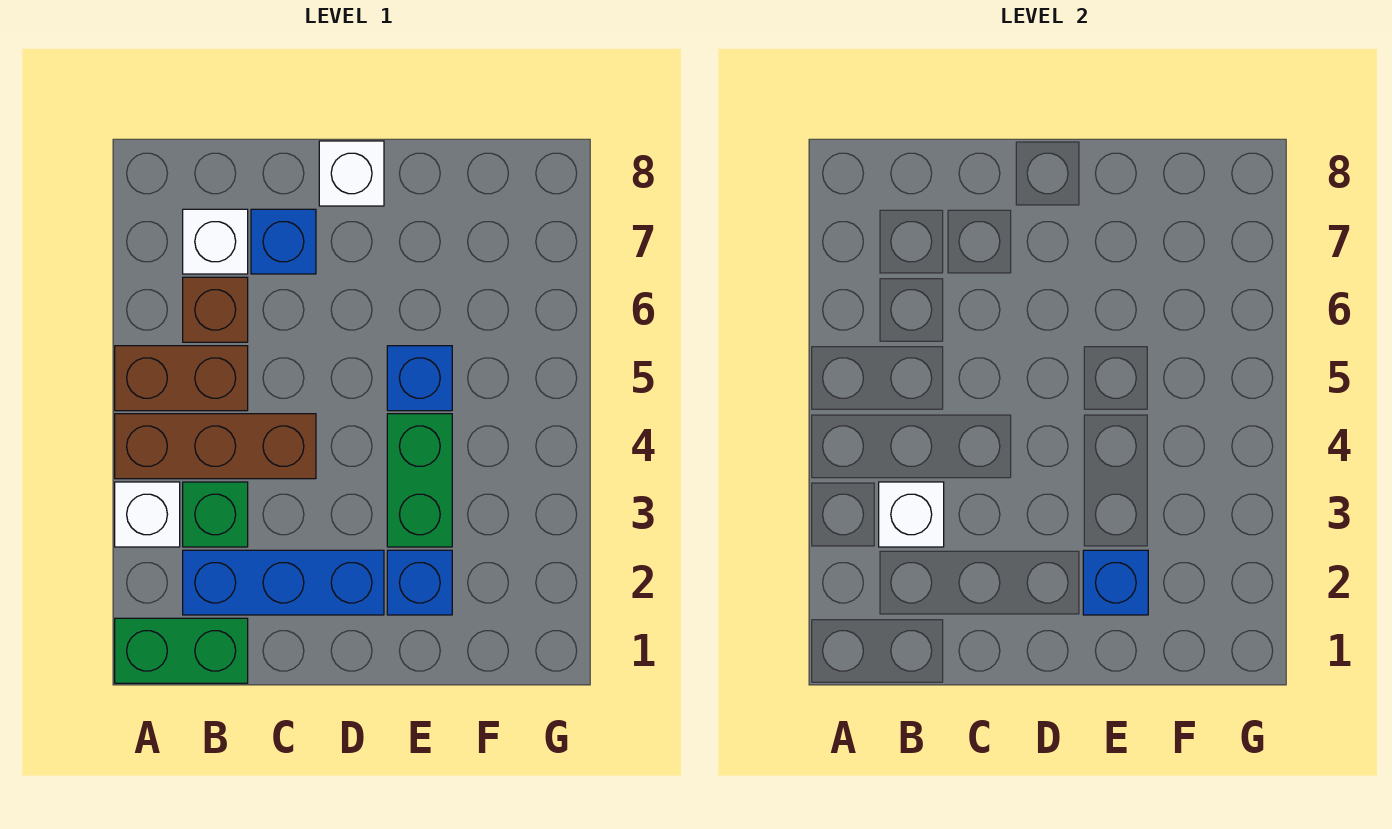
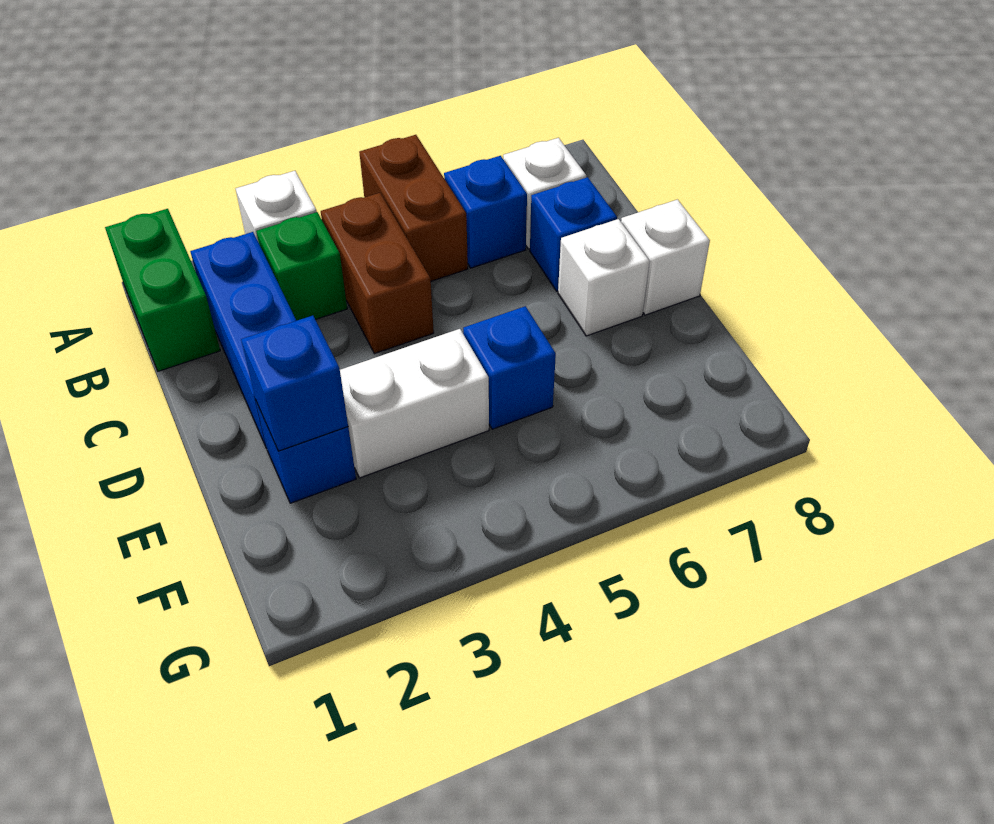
brown 1x3 brick [115,414,316,479] -> brown 1x2 brick [321,193,434,354]
white 1x1 brick [879,482,944,547] -> white 1x1 brick moved to [558,219,650,336]
brown 1x1 brick [183,277,248,342] -> blue 1x1 brick [444,156,527,268]
green 1x2 brick [387,414,452,547] -> white 1x2 brick [340,329,489,478]

